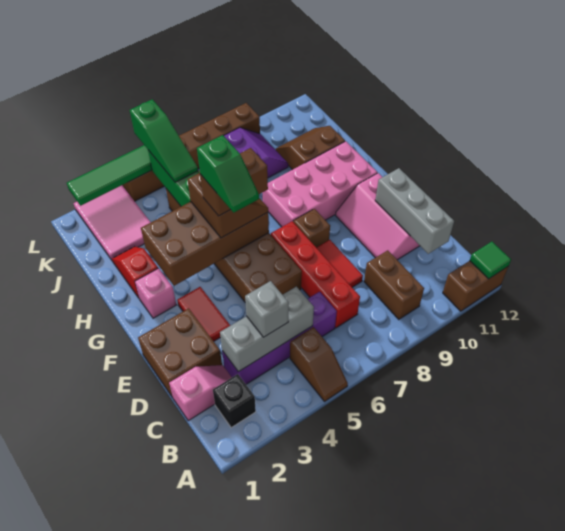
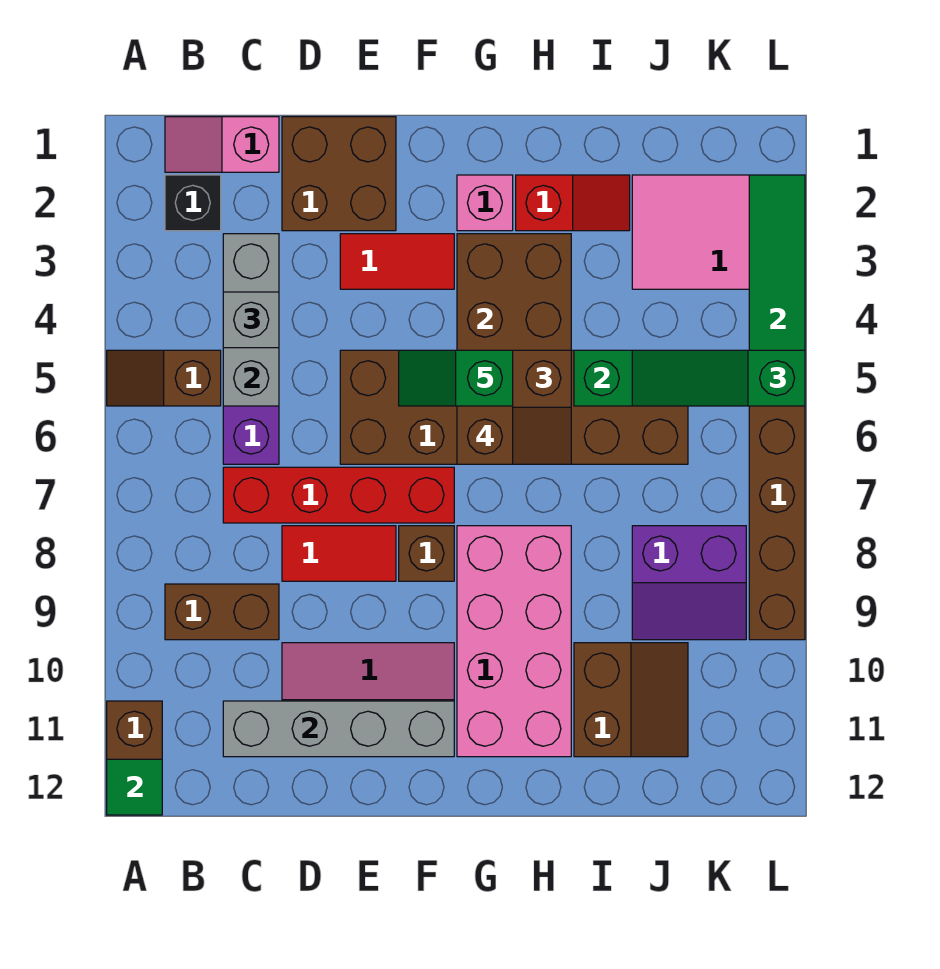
pink 1x2 slope [169,365,232,421] -> pink 1x2 slope turned to [165,117,279,172]
grey 1x3 brick [375,168,454,254] -> grey 1x4 brick [223,701,454,757]

